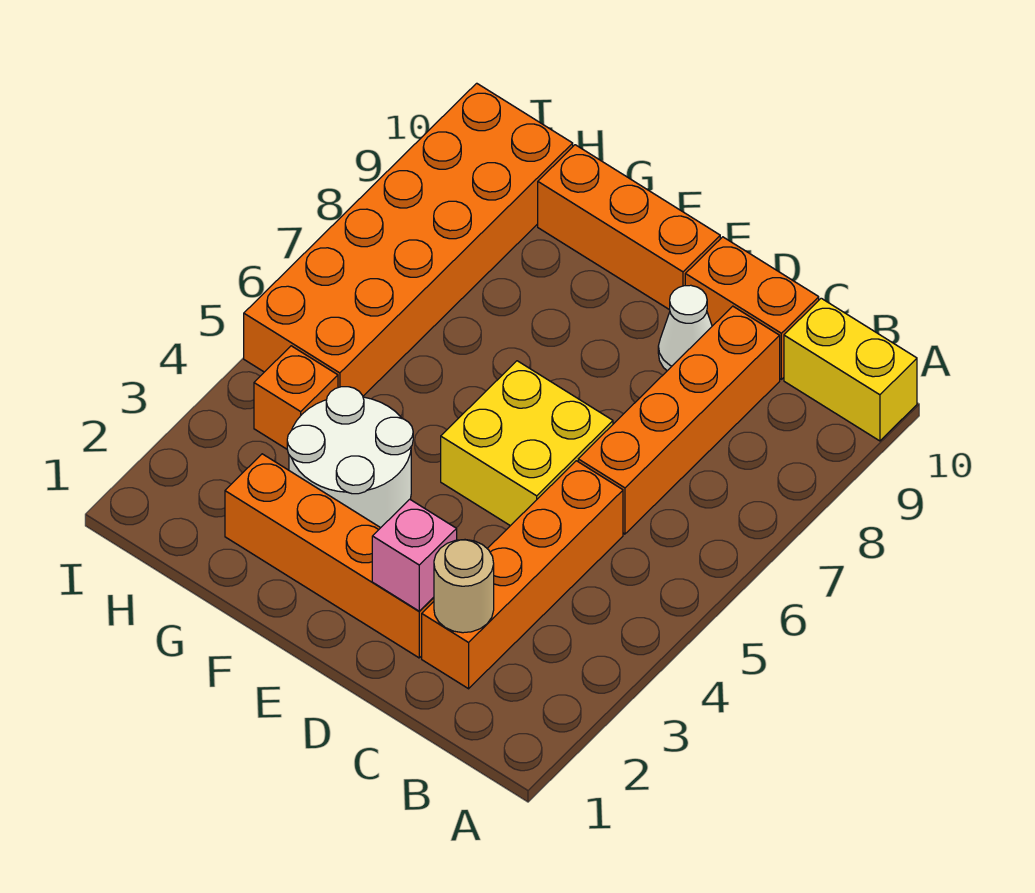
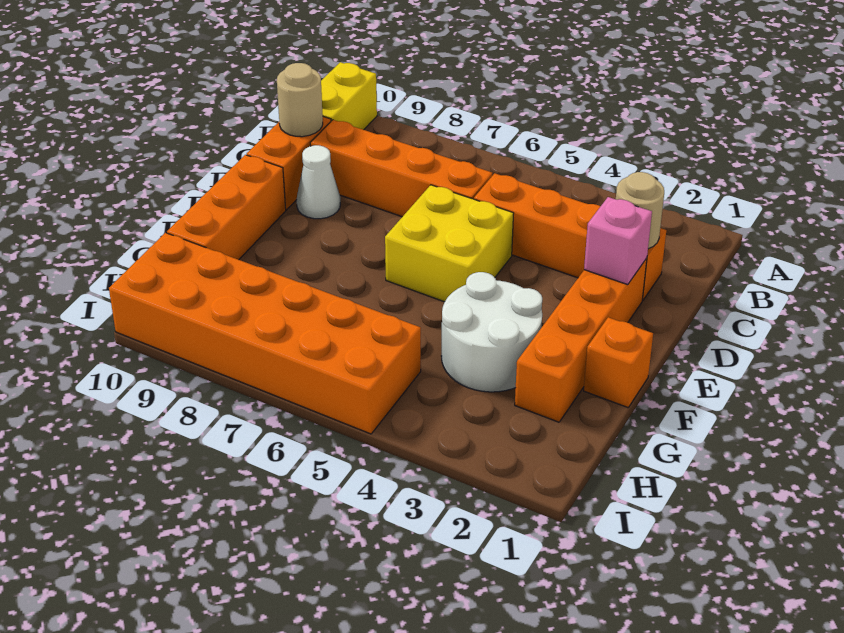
none -> tan 1x1 round brick [277,63,323,137]
orange 1x1 brick [254,346,338,449] -> orange 1x1 brick moved to [584,317,653,407]

